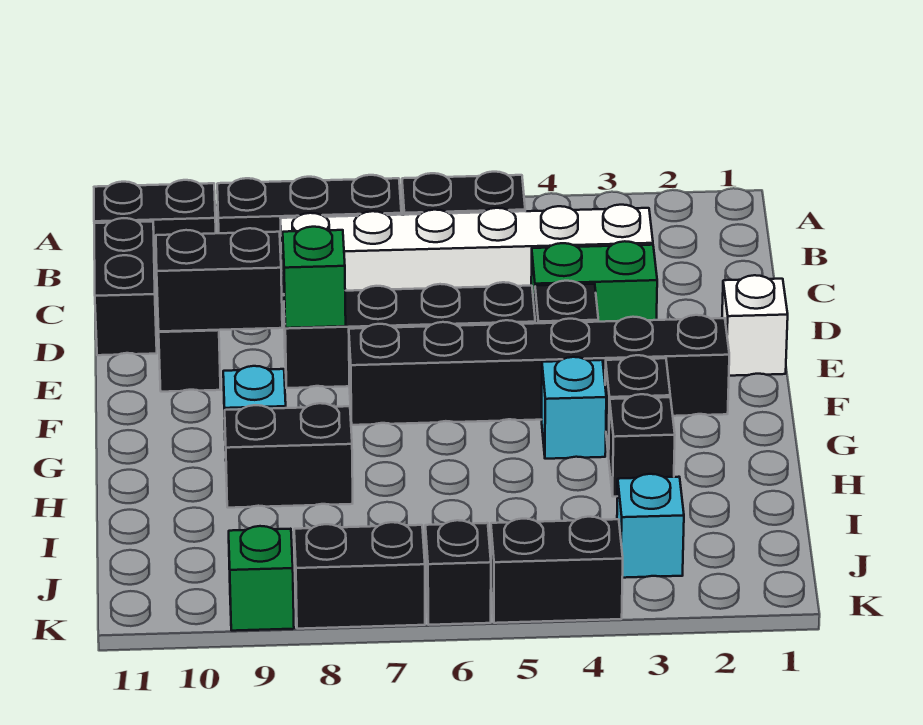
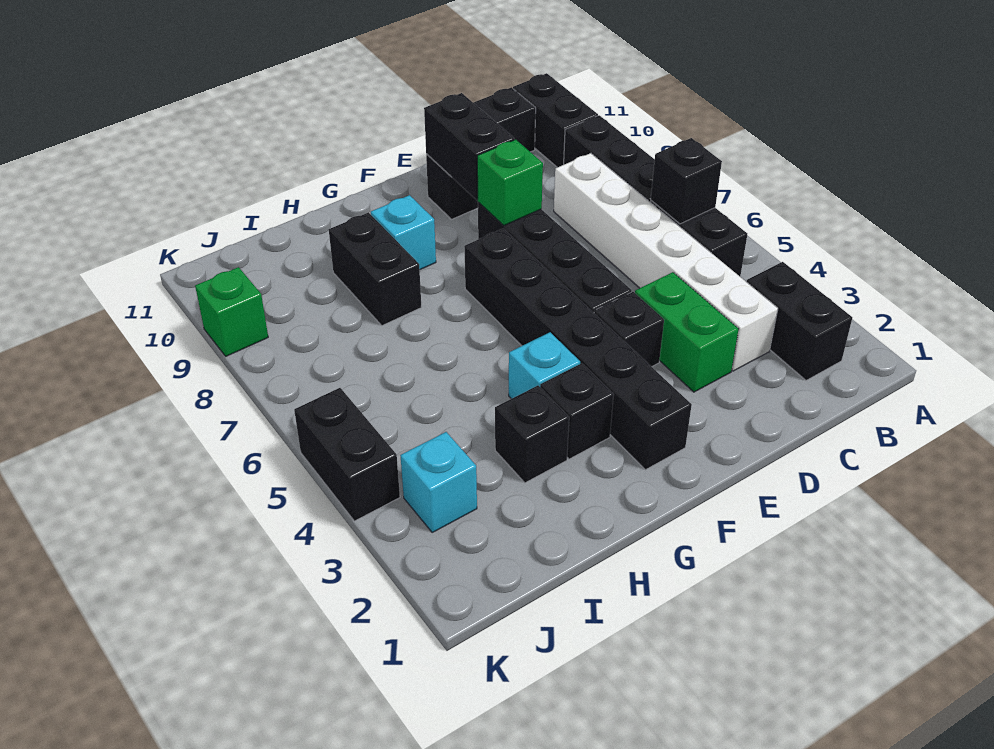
white 1x1 brick [722,275,788,376] -> none
black 1x1 brick [425,520,491,625] -> black 1x1 brick moved to [651,138,722,224]
black 1x2 brick [294,522,425,629] -> black 1x2 brick moved to [746,262,852,380]

